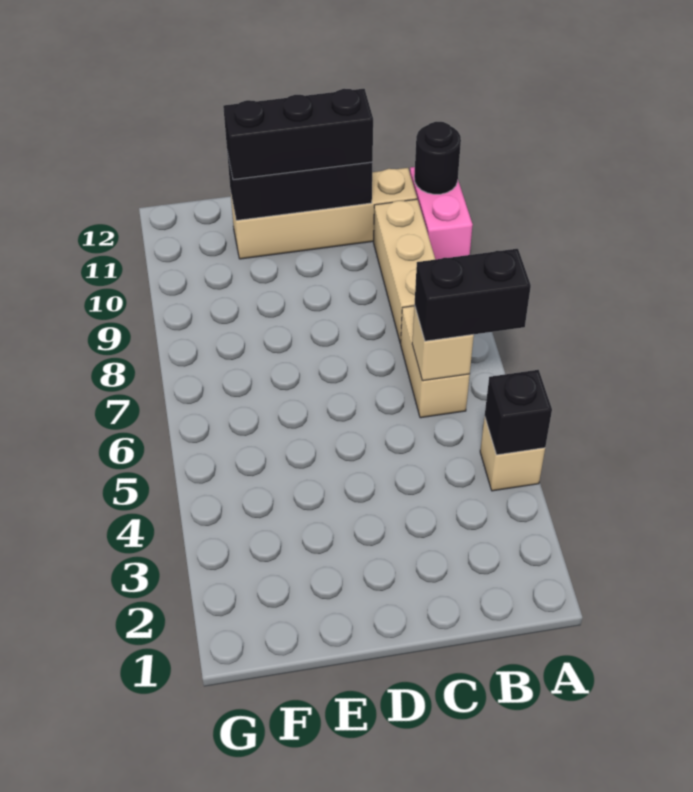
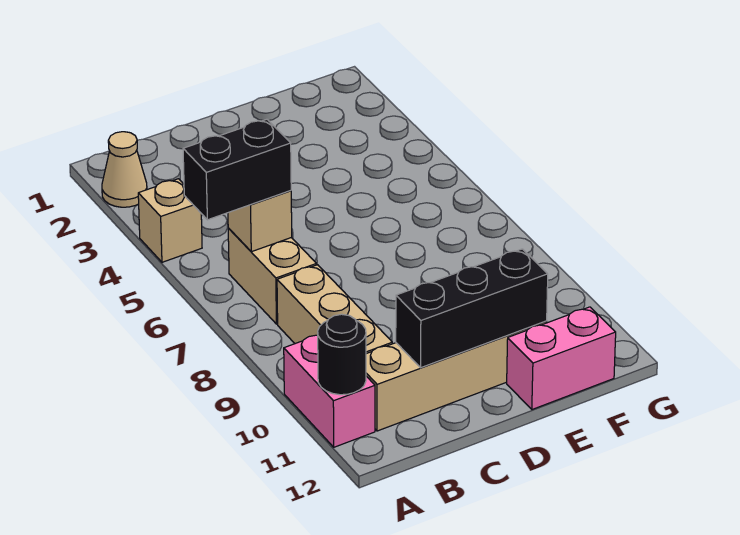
none -> tan 1x1 cone [102,132,147,207]
black 1x1 brick [485,370,552,455] -> none
black 1x3 brick [223,89,373,180] -> none
none -> pink 1x2 brick [507,307,616,409]

